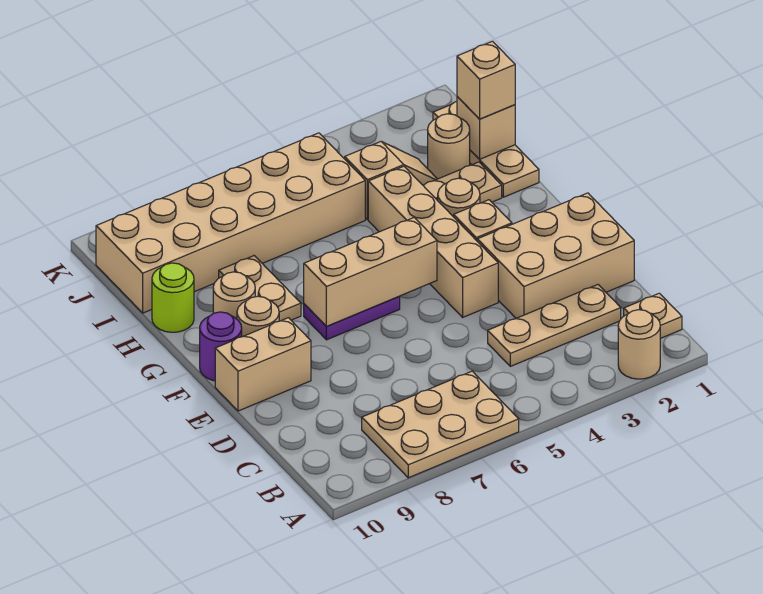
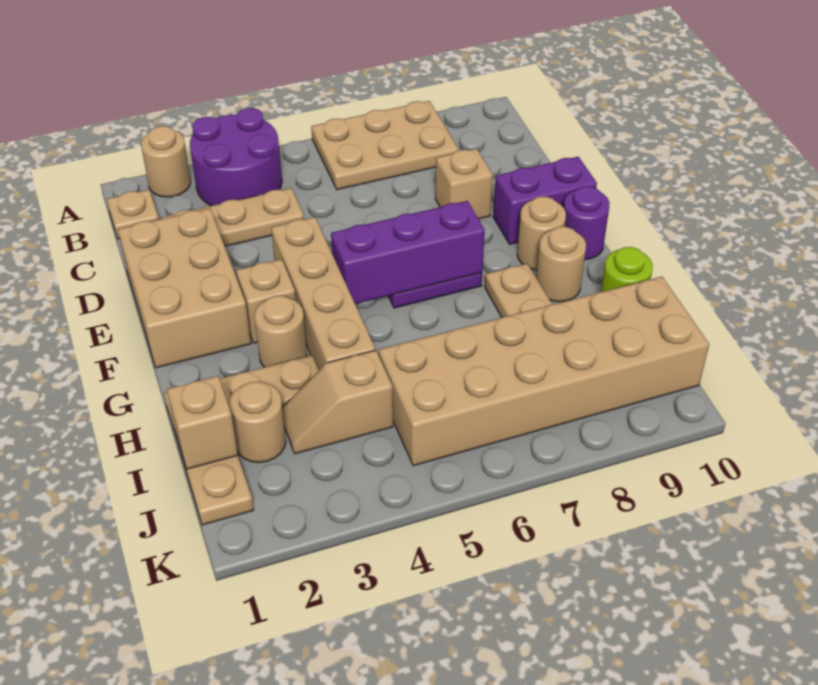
none -> purple 2x2 round brick [190,108,282,206]
tan 2x3 brick [477,193,634,318] -> tan 2x3 brick turned to [118,208,251,368]
tan 1x2 brick [215,318,311,411] -> purple 1x2 brick [493,157,597,244]
tan 1x3 brick [304,218,437,327] -> purple 1x3 brick [331,201,485,304]
tan 1x1 brick [457,41,515,119] -> tan 1x1 brick moved to [435,149,493,219]

